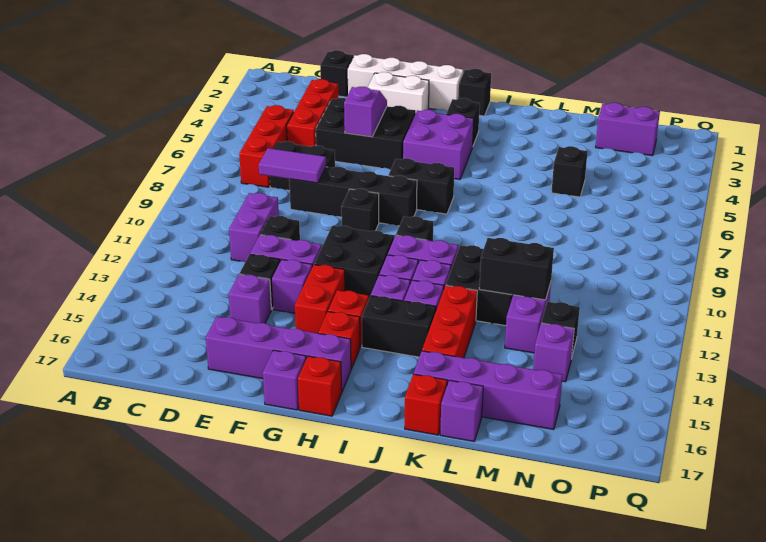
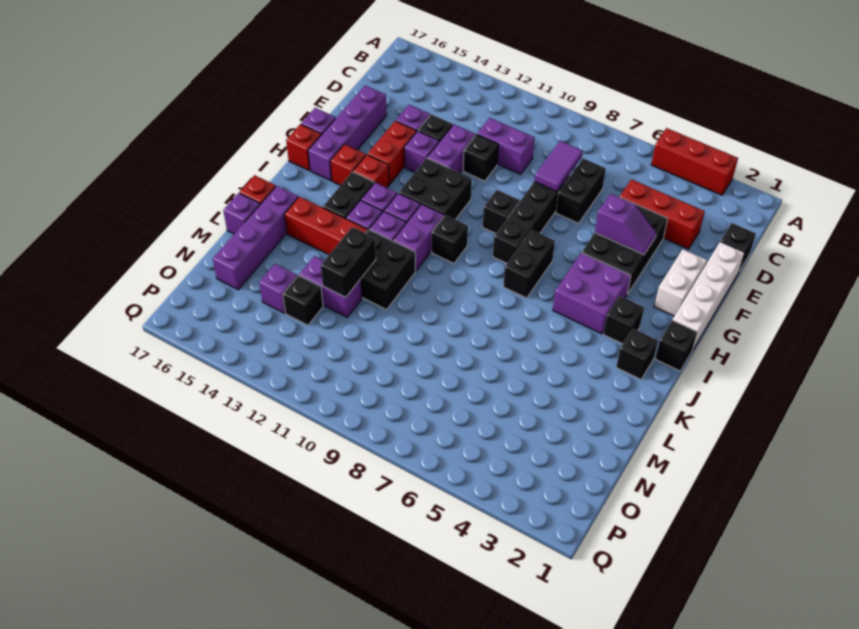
red 1x3 brick [239,105,294,187] -> red 1x3 brick moved to [651,128,738,195]
red 1x2 brick [295,265,345,333] -> red 1x2 brick turned to [367,121,416,184]
black 1x1 brick [551,146,588,197] -> black 1x1 brick moved to [616,329,658,379]
purple 1x2 brick [596,103,660,156] -> none

